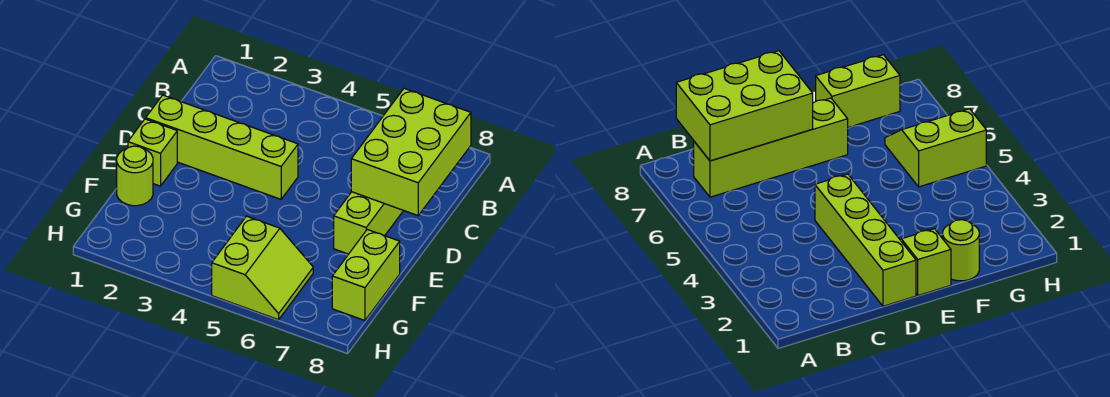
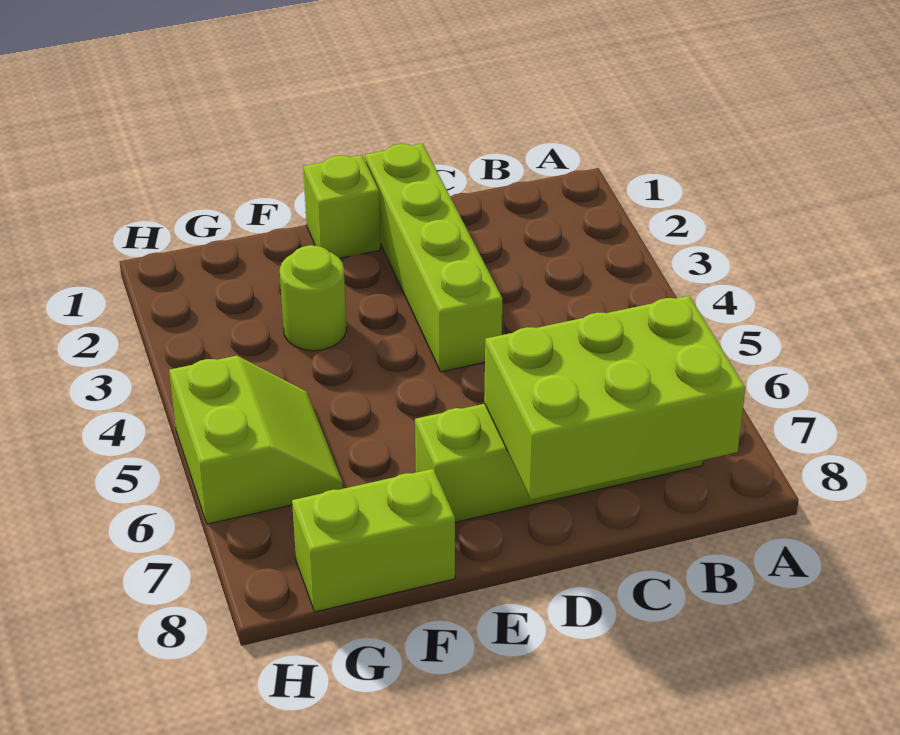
lime 1x1 round brick [117,146,153,206] -> lime 1x1 round brick moved to [280,245,346,351]
lime 2x2 slope [212,216,313,320] -> lime 2x2 slope turned to [169,356,343,524]

